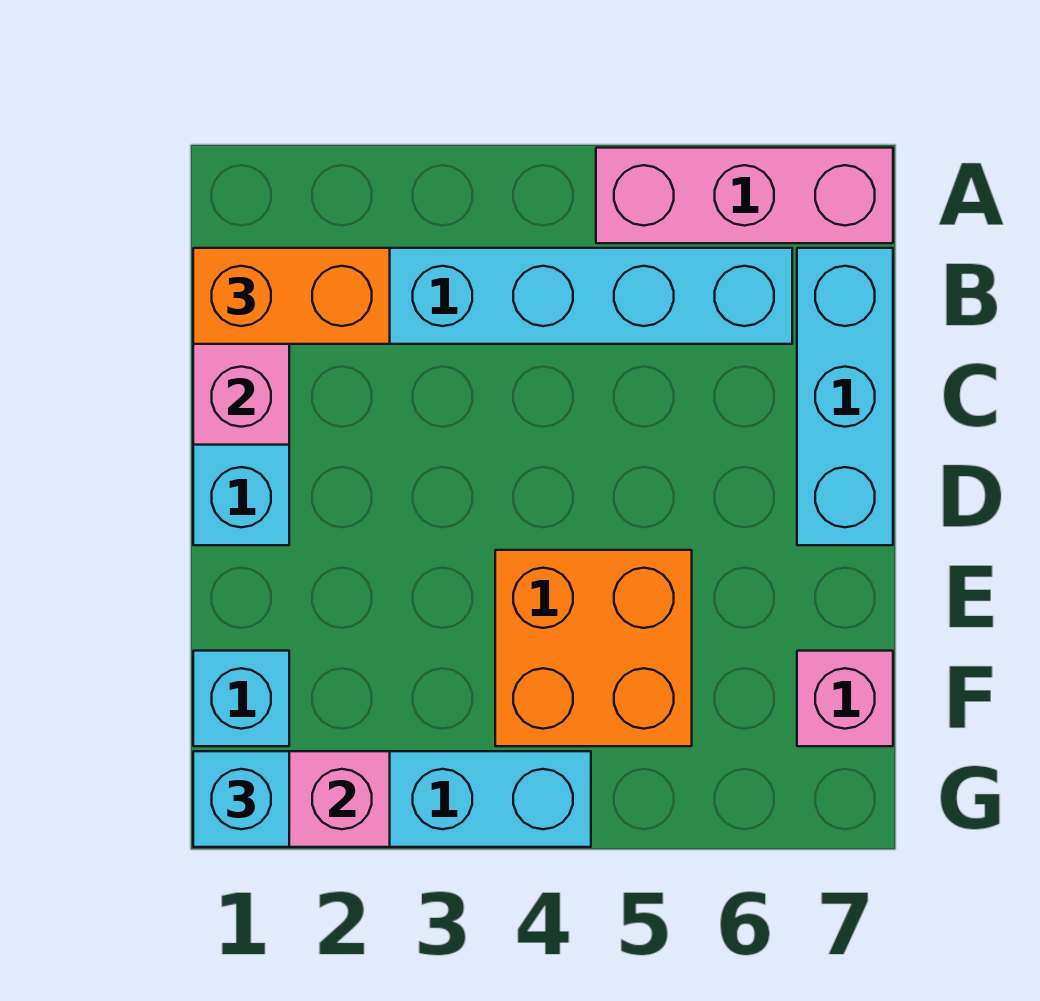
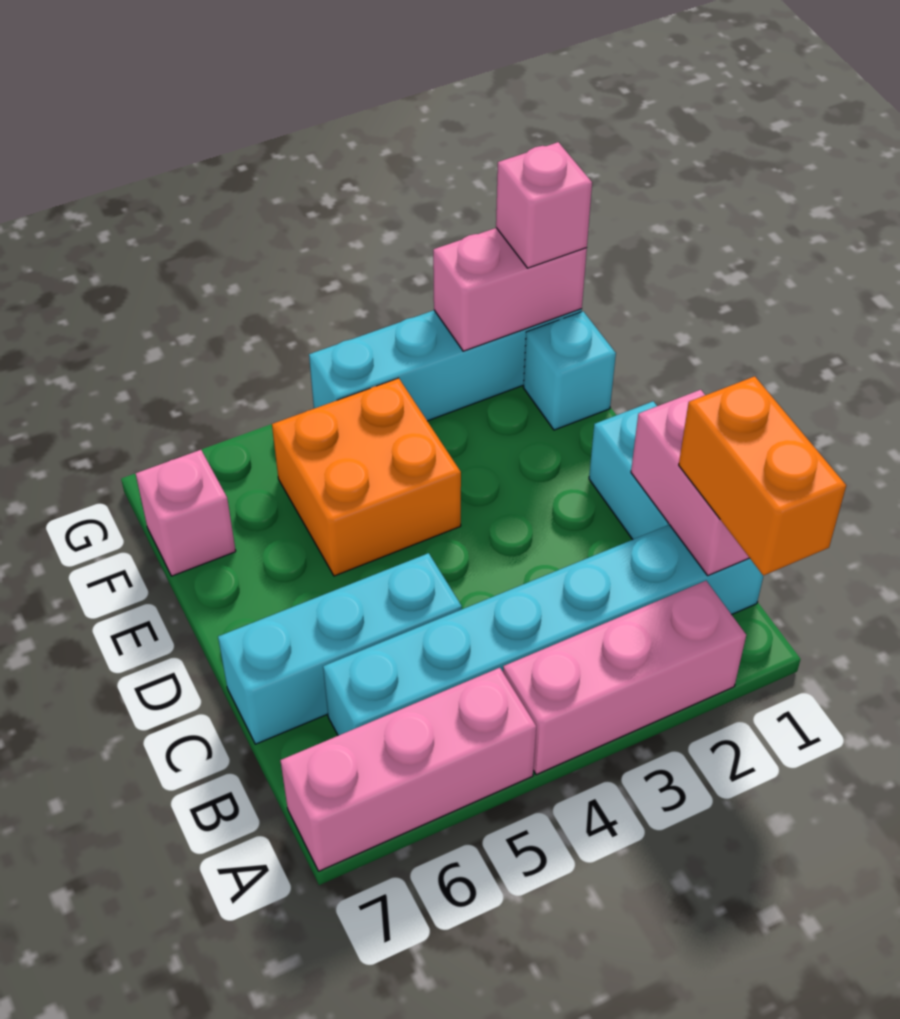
none -> pink 1x3 brick [503,581,746,775]
orange 1x2 brick [193,248,390,344] -> orange 1x2 brick turned to [679,376,846,576]
cyan 1x3 brick [797,248,893,545] -> cyan 1x3 brick turned to [218,553,462,744]
cyan 1x1 brick [193,751,289,847] -> pink 1x1 brick [496,142,592,268]

